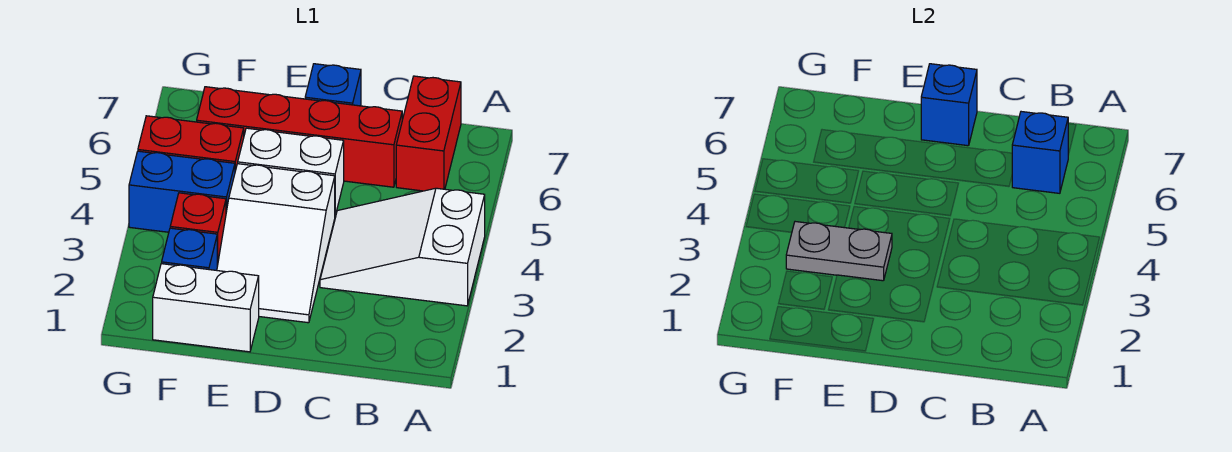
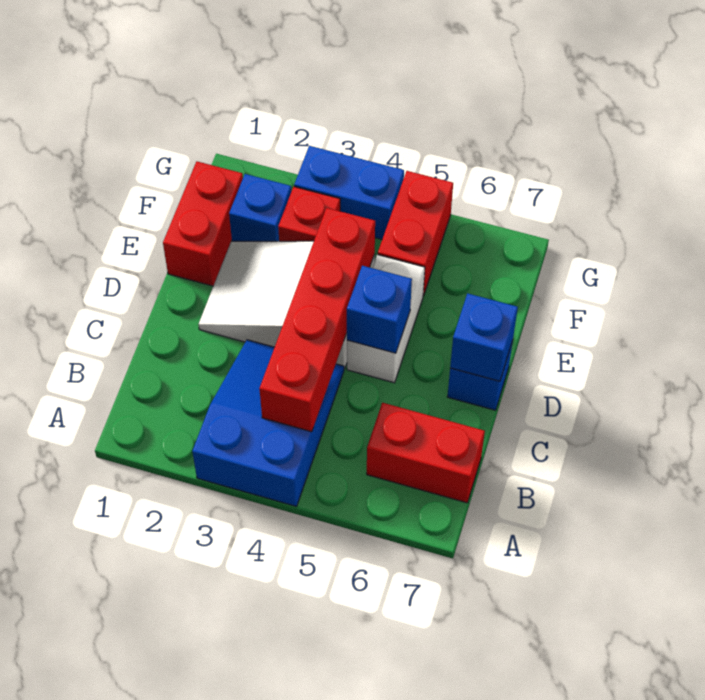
white 2x3 slope [320,188,485,306] -> blue 2x3 slope [192,340,344,507]
blue 1x1 brick [1012,112,1068,193] -> blue 1x1 brick moved to [347,266,412,353]
red 1x4 brick [197,87,402,187] -> red 1x4 brick moved to [259,208,375,432]
white 1x2 brick [153,264,259,352] -> red 1x2 brick [163,162,243,286]
grey 1x2 plate [786,222,892,281] -> none
blue 1x2 brick [129,151,235,232] -> blue 1x2 brick turned to [294,146,404,239]

